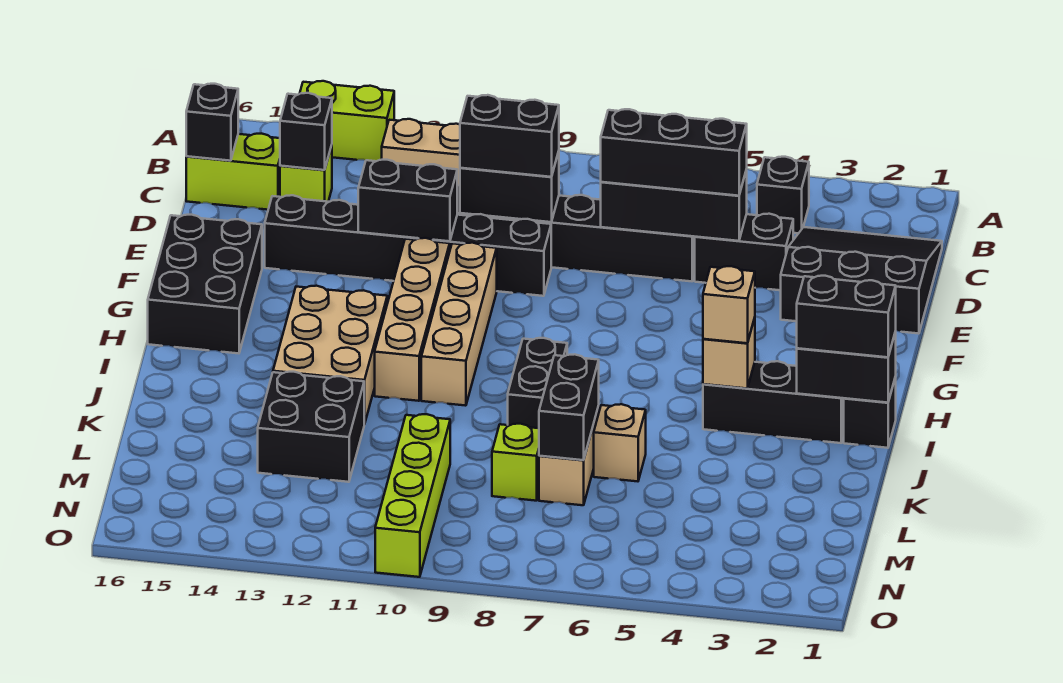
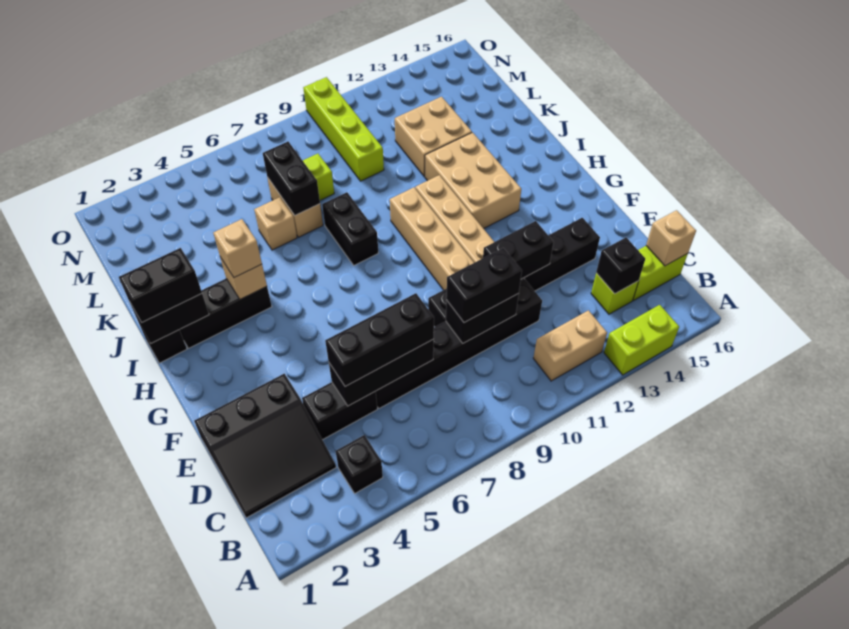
black 1x1 brick [186,84,238,161] -> tan 1x1 brick [646,210,696,266]
black 2x3 brick [148,215,262,353] -> none
black 2x2 brick [258,372,364,482] -> tan 2x2 brick [395,97,472,176]

